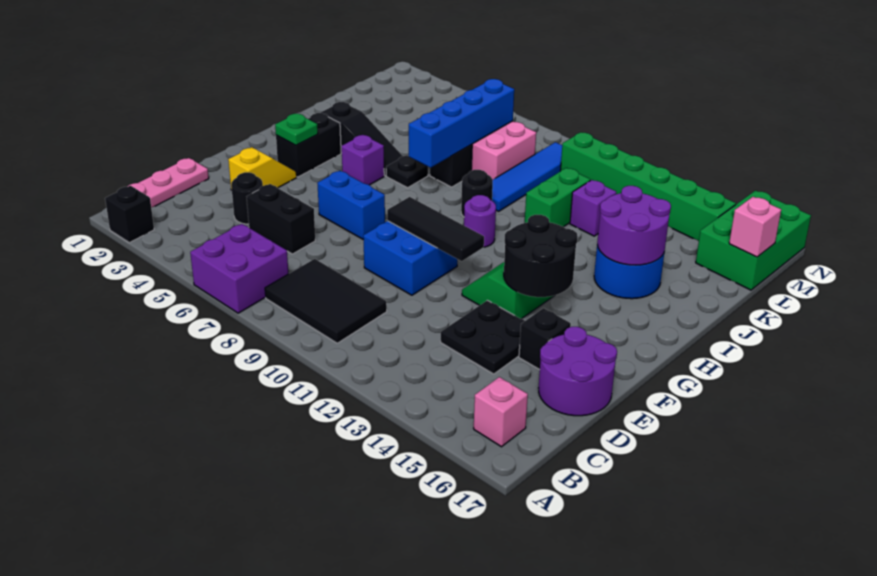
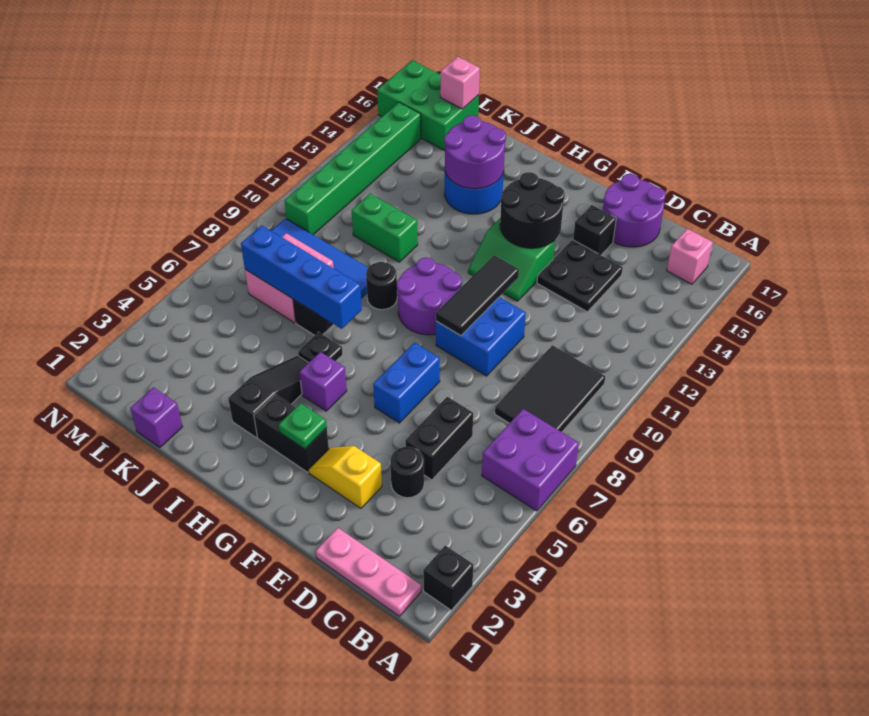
purple 1x1 round brick [464,195,496,247] -> purple 2x2 round brick [397,258,461,335]
purple 1x1 brick [570,180,616,236] -> purple 1x1 brick moved to [130,387,182,448]

